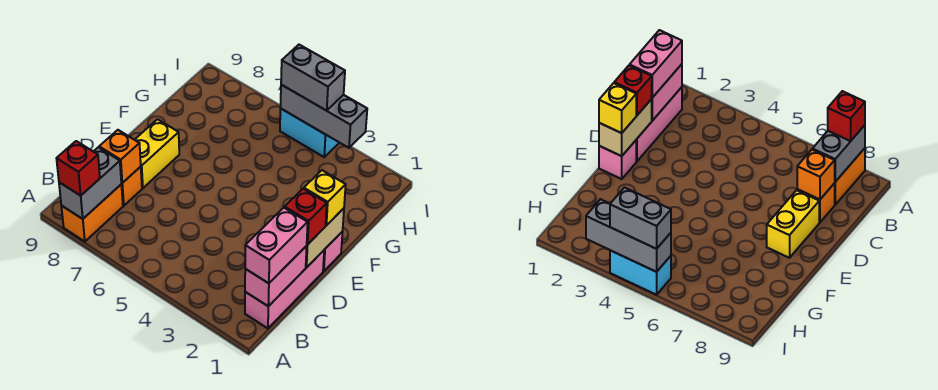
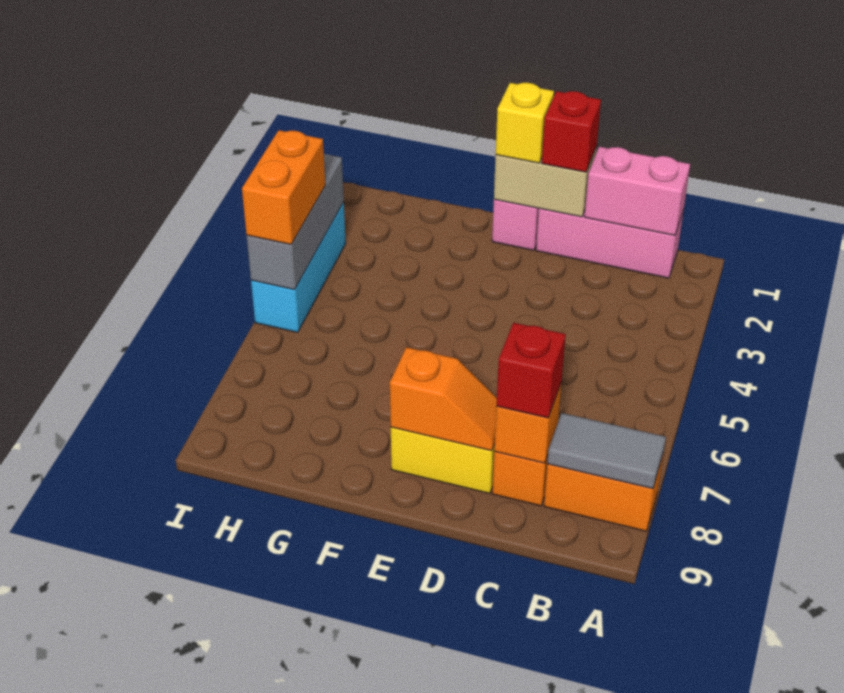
grey 1x2 brick [59,147,121,219] -> grey 1x2 tile [547,413,666,489]
red 1x1 brick [56,141,100,196] -> red 1x1 brick moved to [496,323,566,418]
pink 1x2 brick [245,208,308,283] -> none
none -> orange 1x2 slope [390,347,497,451]
cyan 1x2 brick [280,109,339,157] -> cyan 1x3 brick [251,202,346,332]
grey 1x2 brick [281,45,345,111] -> orange 1x2 brick [242,130,325,244]

